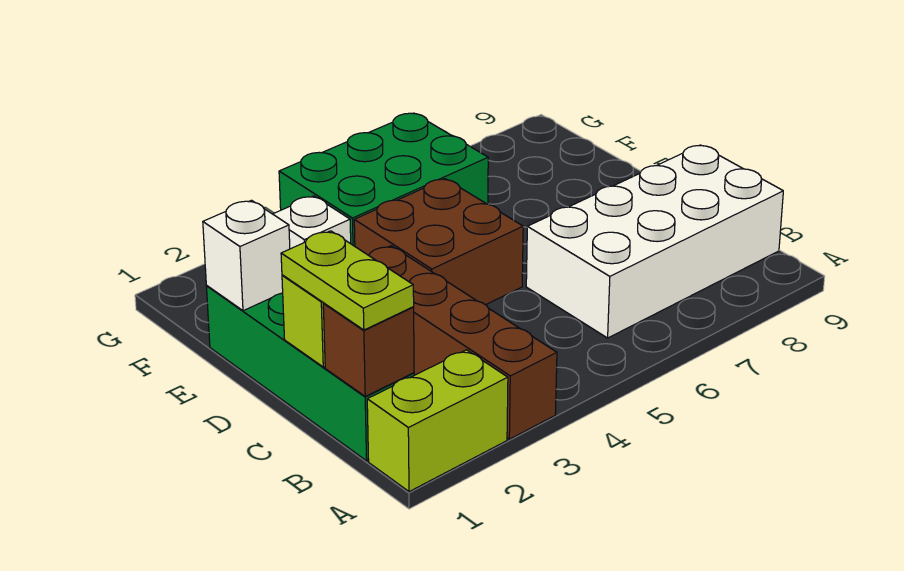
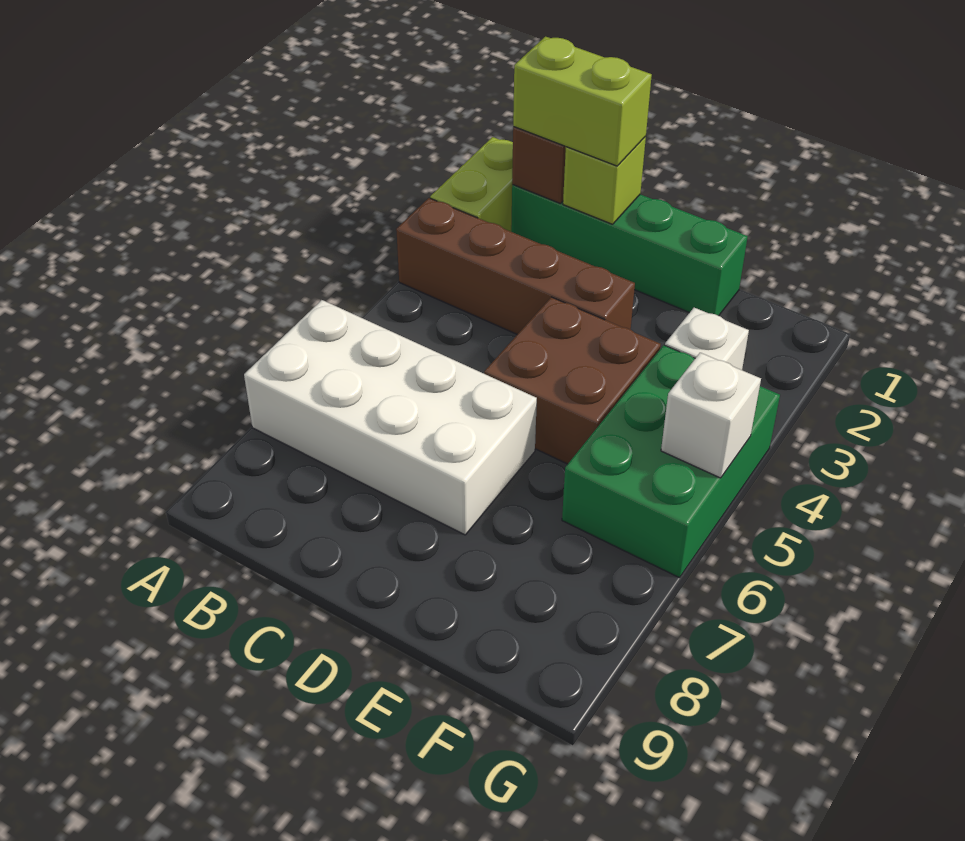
lime 1x2 plate [281,231,414,330] -> lime 1x2 brick [513,36,652,166]
white 2x4 brick [526,145,783,338] -> white 2x4 brick turned to [244,300,537,535]
white 1x1 brick [203,200,290,311] -> white 1x1 brick moved to [661,353,761,478]

